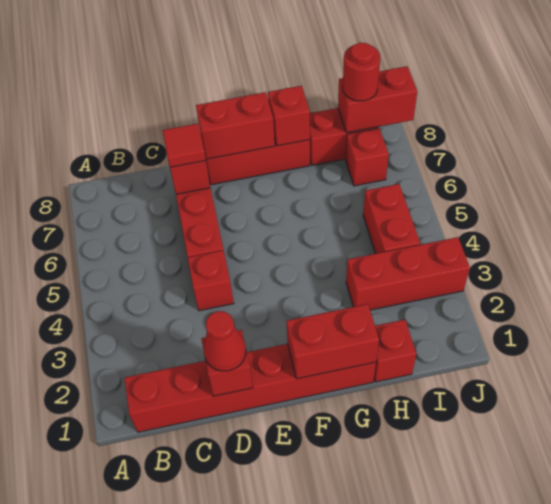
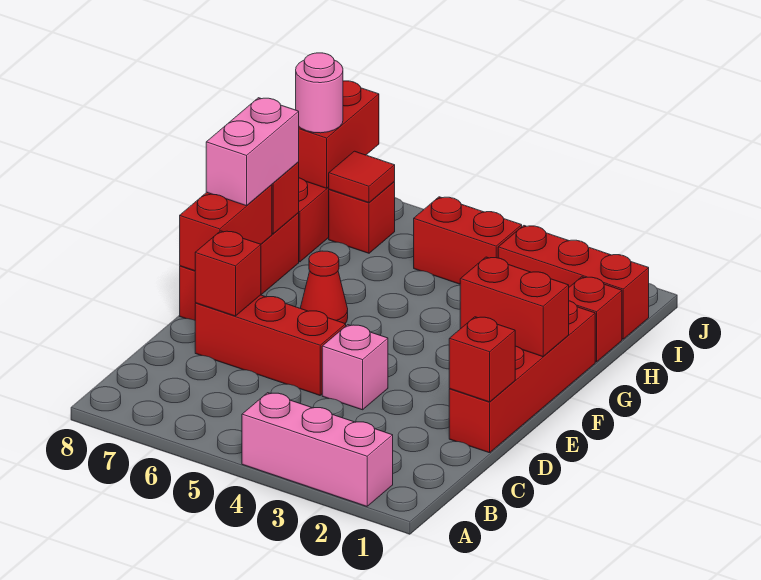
none -> pink 1x3 brick [242,393,393,506]
red 1x6 brick [124,344,376,432] -> red 1x4 brick [449,301,595,453]
red 1x1 cone [204,311,246,371] -> red 1x1 cone moved to [301,251,348,323]
red 1x1 brick [188,250,234,311] -> pink 1x1 brick [322,325,388,410]
red 1x1 tile [163,124,206,167] -> red 1x1 tile moved to [329,151,395,203]
red 1x2 brick [286,304,379,379] -> red 1x2 brick turned to [460,257,569,357]
none -> pink 1x2 brick [206,98,299,206]
red 1x3 brick [346,237,470,310] -> red 1x3 brick turned to [498,226,649,339]
red 1x1 round brick [343,43,380,101] -> pink 1x1 round brick [296,53,343,133]

